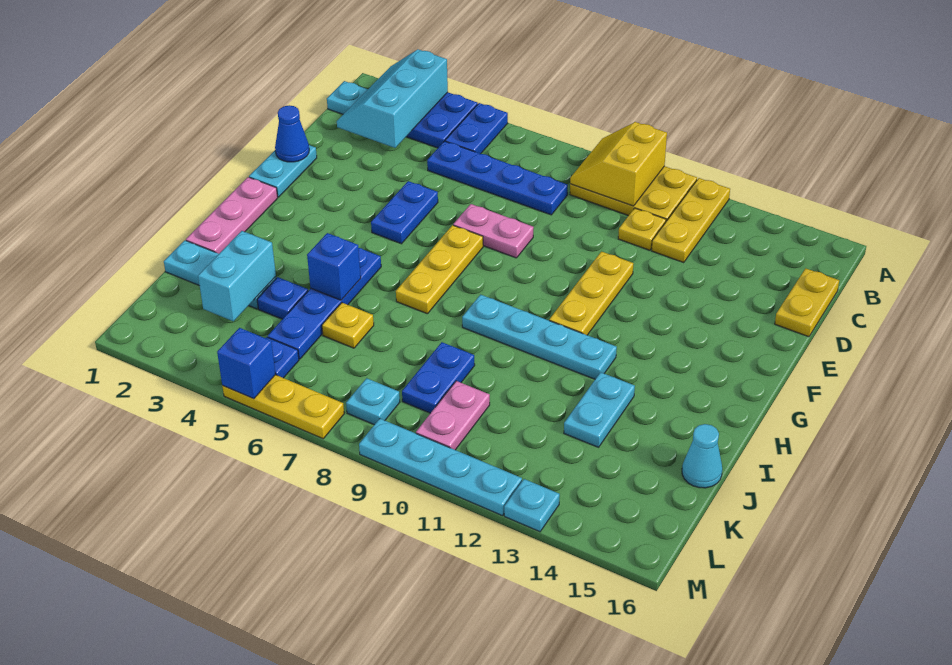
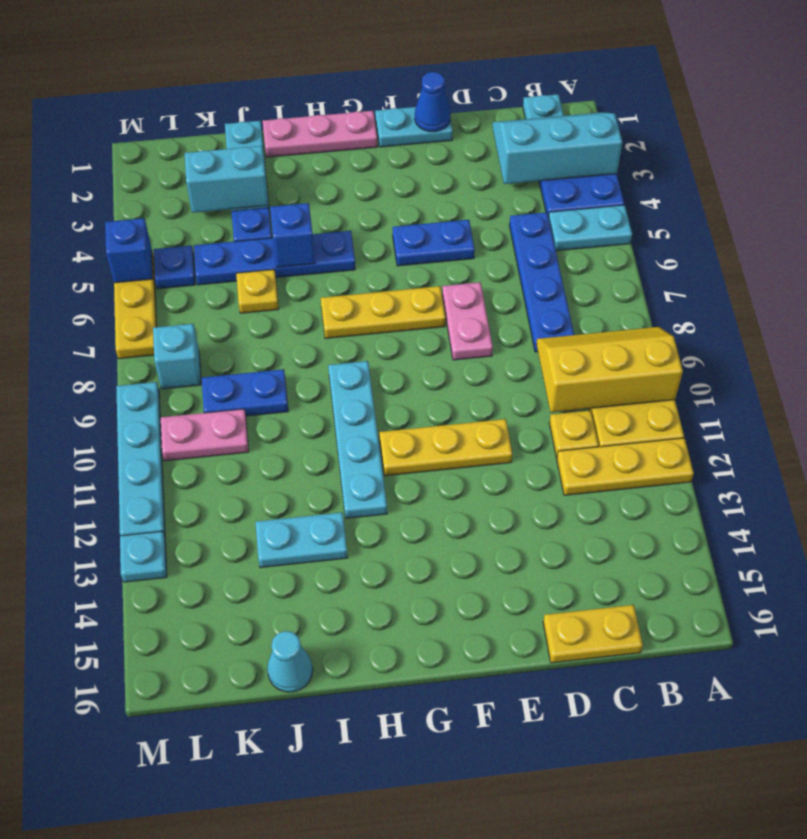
blue 1x2 plate [445,103,508,154] -> cyan 1x2 plate [549,205,632,251]
yellow 2x2 slope [570,122,667,206] -> yellow 2x3 slope [537,327,683,412]
cyan 1x1 plate [346,378,400,425] -> cyan 1x1 brick [153,324,201,389]

